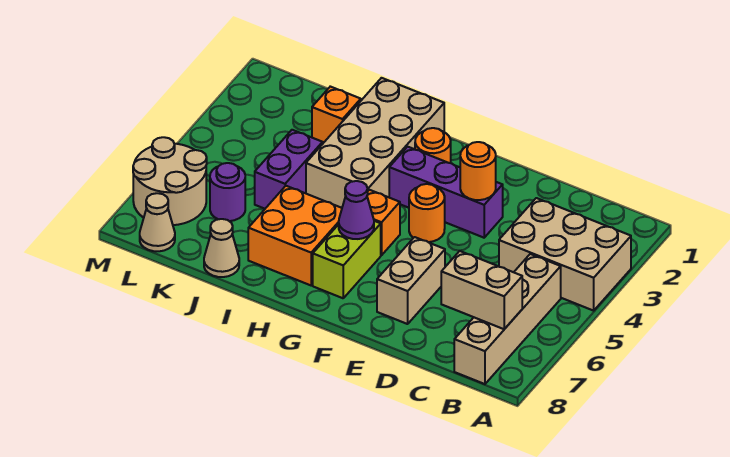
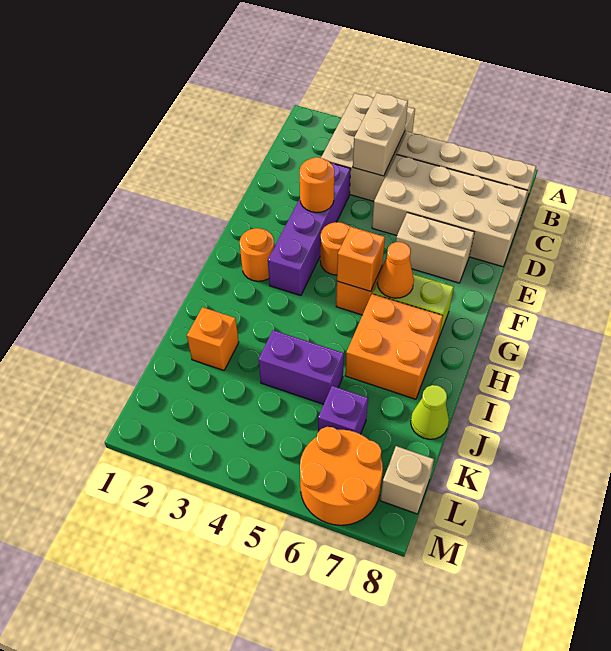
tan 1x2 brick [441,251,522,329] -> tan 1x2 brick moved to [353,93,408,176]
purple 1x3 brick [389,147,503,238] -> purple 1x4 brick [268,163,351,296]
none -> orange 1x1 brick [337,227,385,291]
purple 1x1 cone [339,181,374,239] -> orange 1x1 cone [377,242,414,298]
tan 2x4 brick [306,78,444,208] -> tan 2x4 brick moved to [372,154,528,267]
tan 1x1 cone [204,219,239,277] -> lime 1x1 cone [411,385,449,439]
purple 1x1 round brick [210,163,245,221] -> purple 1x1 brick [318,386,368,434]
tan 2x2 round brick [133,137,207,225] -> orange 2x2 round brick [300,427,383,525]
tan 1x1 cone [140,193,175,251] -> tan 1x1 brick [380,446,434,514]

